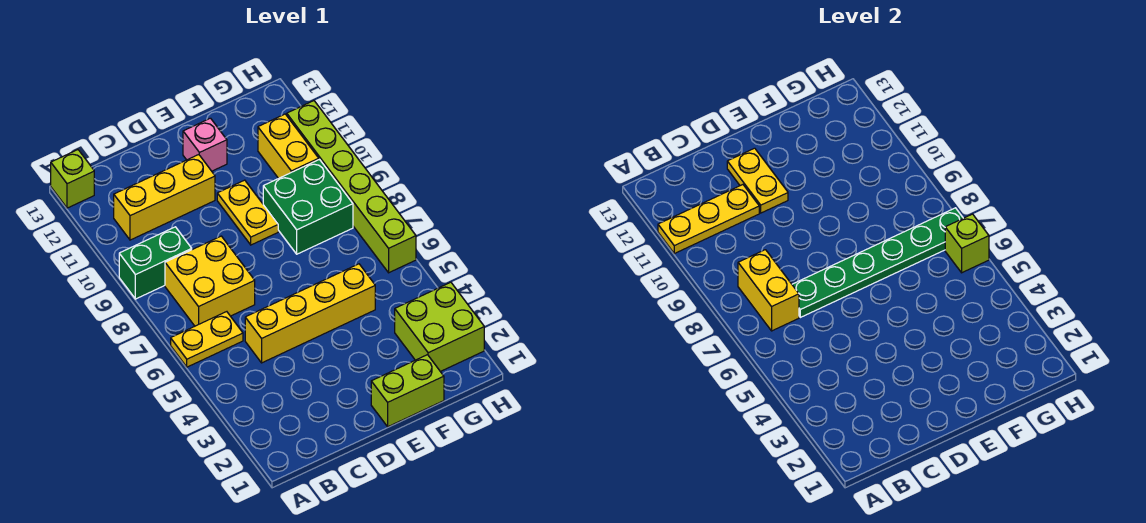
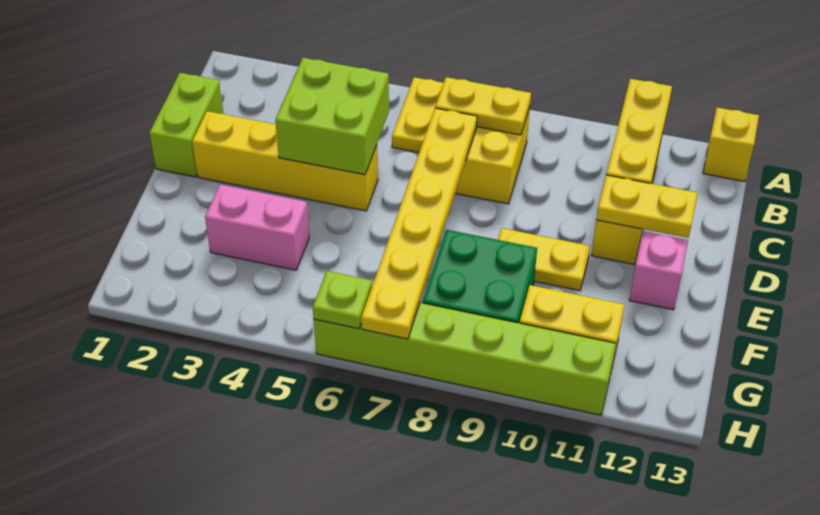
green 1x2 brick [119,227,192,299] -> none
lime 1x1 brick [51,150,94,208] -> yellow 1x1 brick [703,108,759,181]
yellow 1x2 brick [738,250,799,331] -> yellow 1x2 plate [435,77,531,135]
yellow 1x4 brick [245,264,375,363] -> yellow 1x4 brick turned to [192,111,378,211]
green 1x6 plate [792,208,963,317] -> yellow 1x6 plate [361,108,477,339]
lime 1x2 brick [371,355,444,427] -> lime 1x2 brick moved to [149,73,223,177]
none -> pink 1x2 brick [205,184,309,270]
lime 2x2 brick [395,282,484,372] -> lime 2x2 brick moved to [275,58,389,175]
lime 1x1 brick [945,214,989,273] -> lime 1x1 plate [313,271,372,329]

